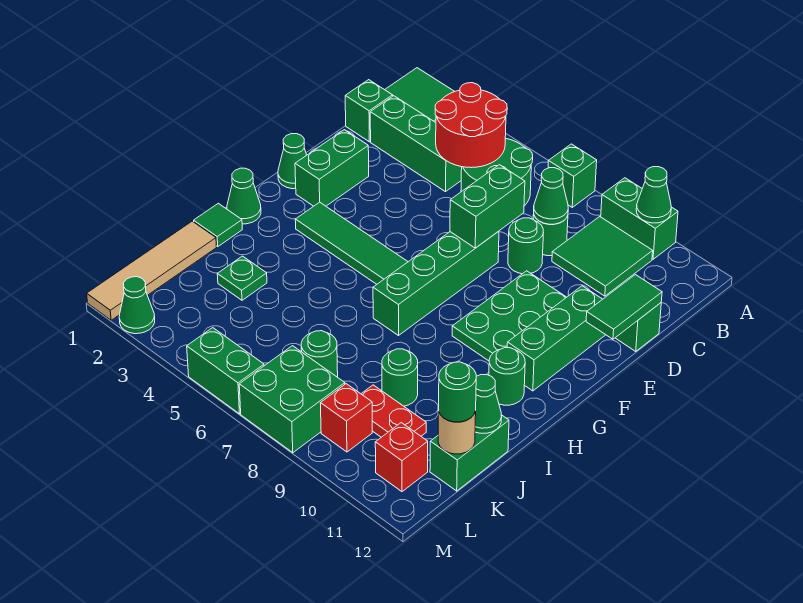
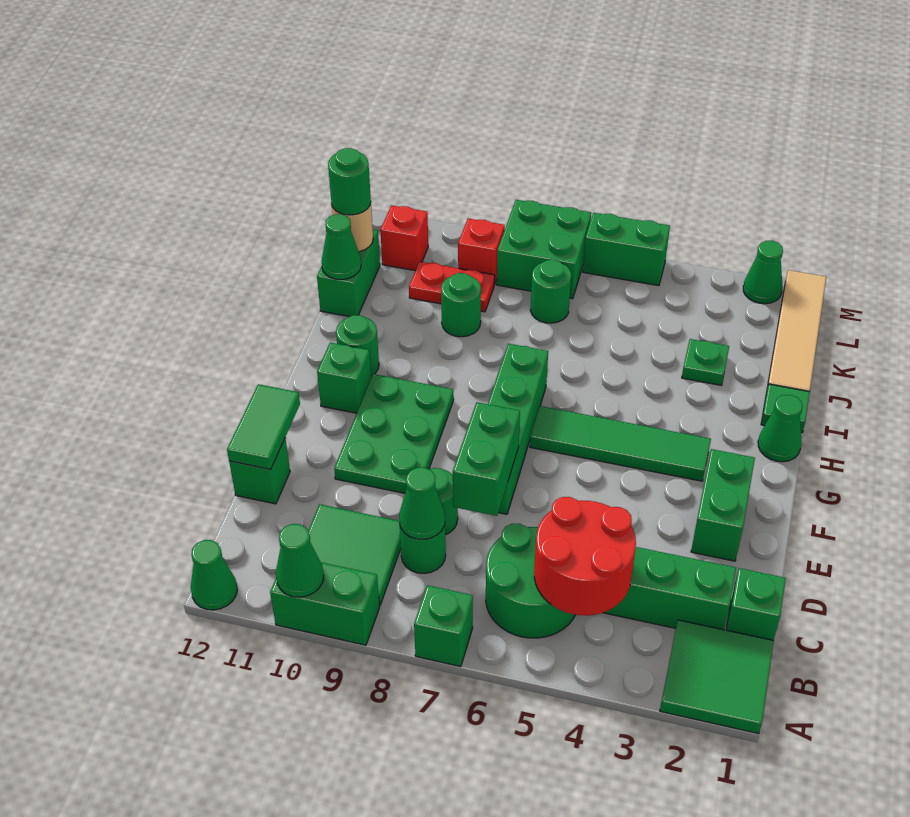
green 1x3 brick [507,286,605,391] -> green 1x1 brick [317,343,371,413]
green 1x1 cone [278,134,306,189] -> green 1x1 cone moved to [191,540,237,610]

